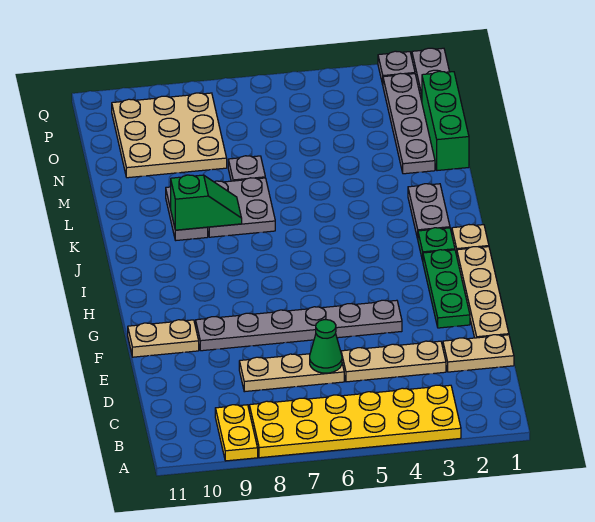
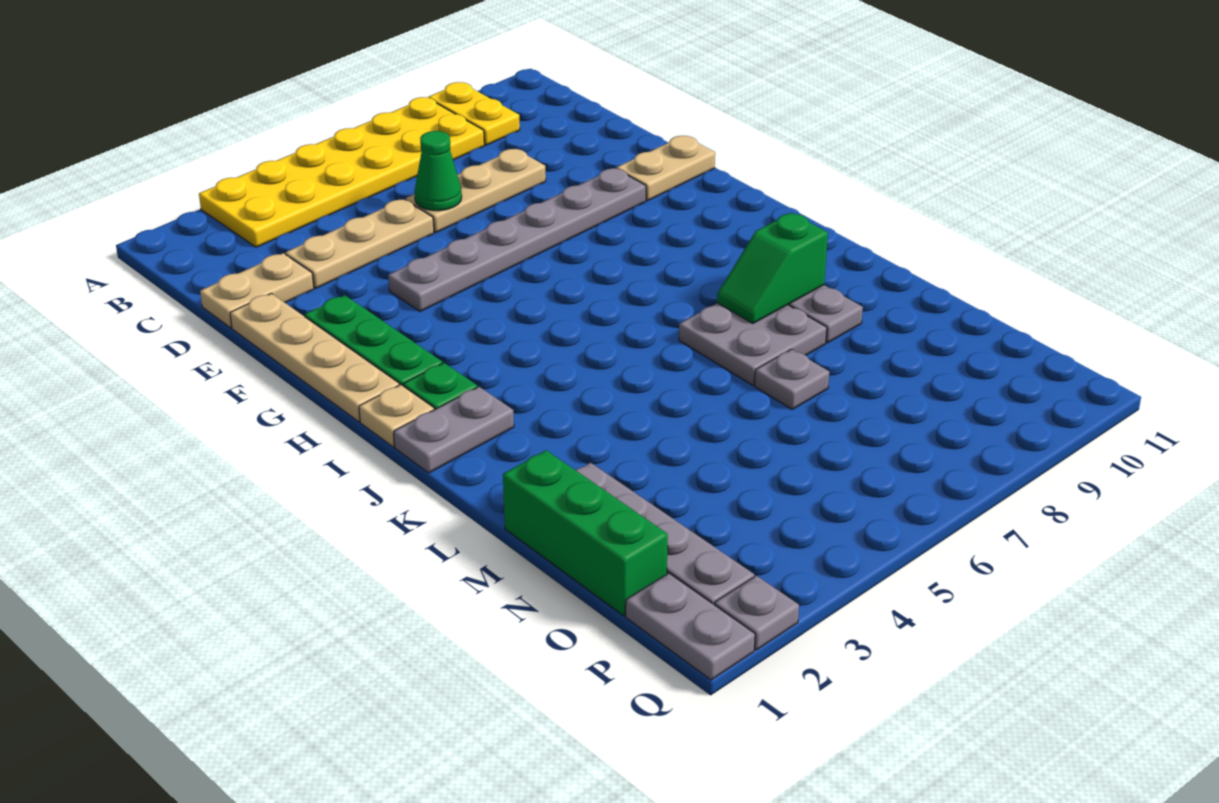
grey 1x2 plate [408,184,450,239] -> grey 1x2 plate turned to [394,387,514,473]
tan 3x3 plate [112,93,227,178] -> none

